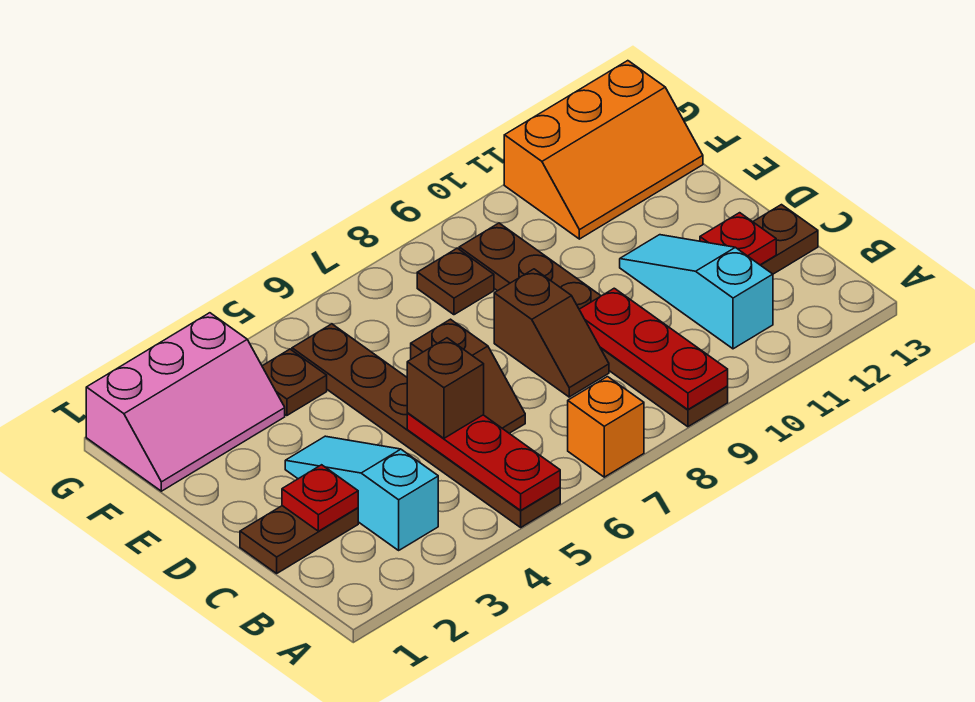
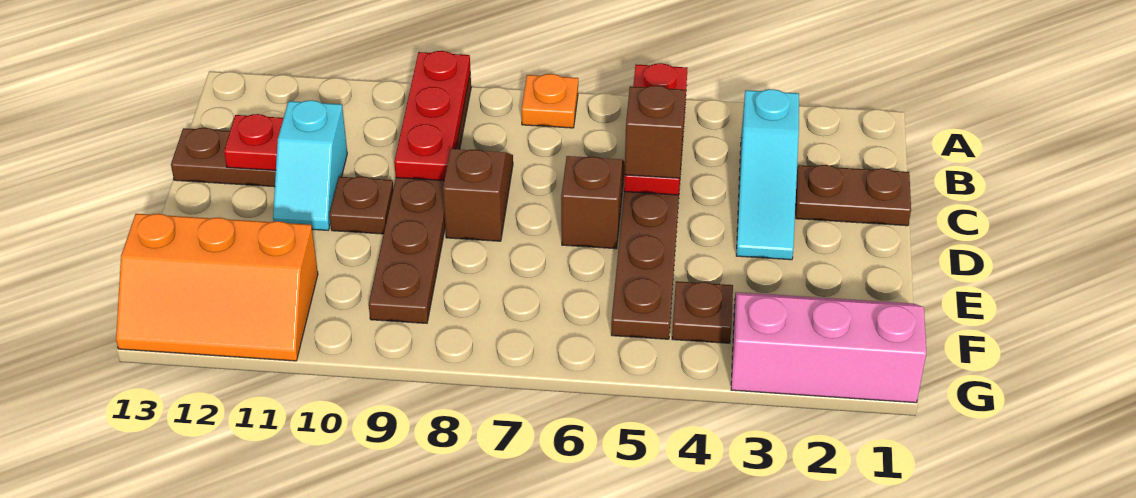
orange 1x1 brick [568,377,644,477] -> orange 1x1 plate [521,74,578,128]
cyan 1x3 slope [620,235,773,349] -> cyan 1x2 slope [273,100,347,230]
red 1x1 plate [282,465,358,531] -> none
brown 1x1 plate [417,248,494,315] -> brown 1x1 plate moved to [330,176,393,234]
orange 2x3 slope [504,61,703,239] -> orange 2x3 slope turned to [116,214,318,361]

